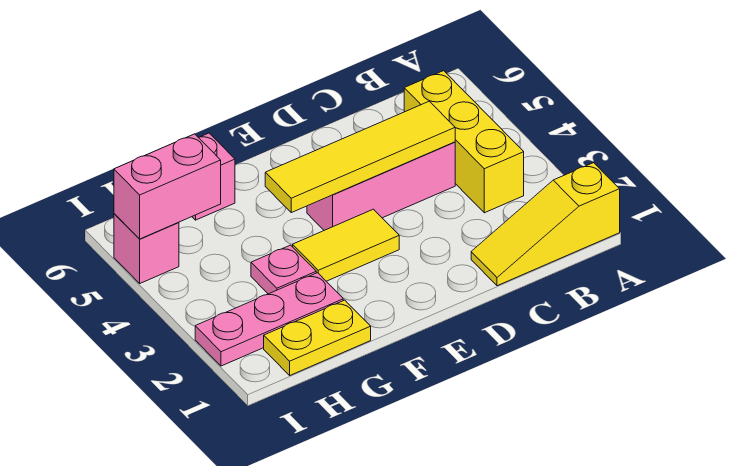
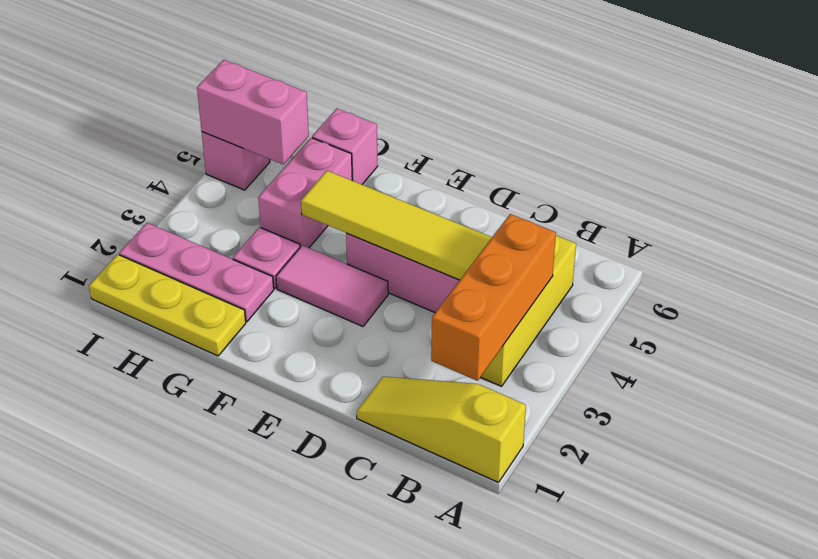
none -> orange 1x3 brick [431,214,556,381]
yellow 1x2 tile [293,209,399,281] -> pink 1x2 tile [276,245,388,326]
yellow 1x2 plate [264,300,371,375] -> yellow 1x3 plate [89,254,246,356]
none -> pink 1x2 brick [258,138,352,248]

